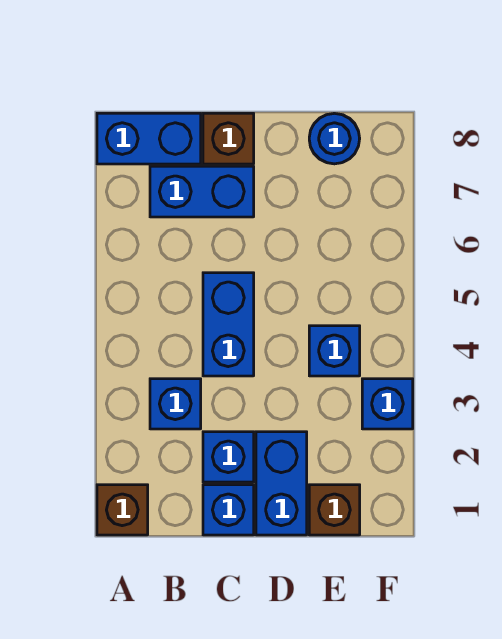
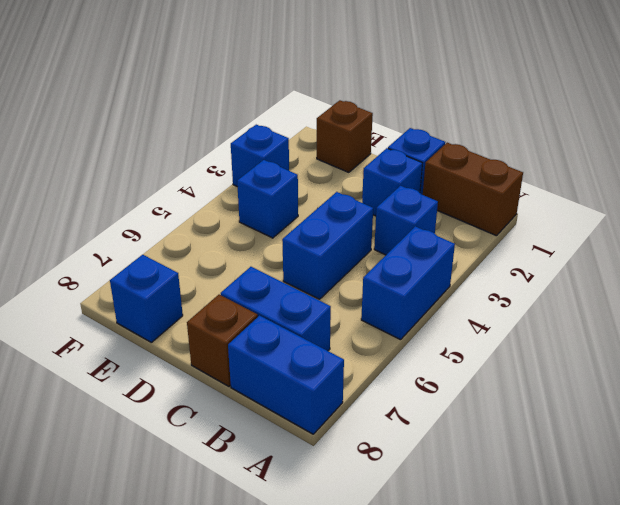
brown 1x1 brick [97,485,148,535] -> brown 1x2 brick [423,143,523,236]
blue 1x2 brick [256,432,307,535] -> blue 1x2 brick moved to [361,226,455,340]
blue 1x1 round brick [309,113,360,164] -> blue 1x1 brick [110,255,183,342]

